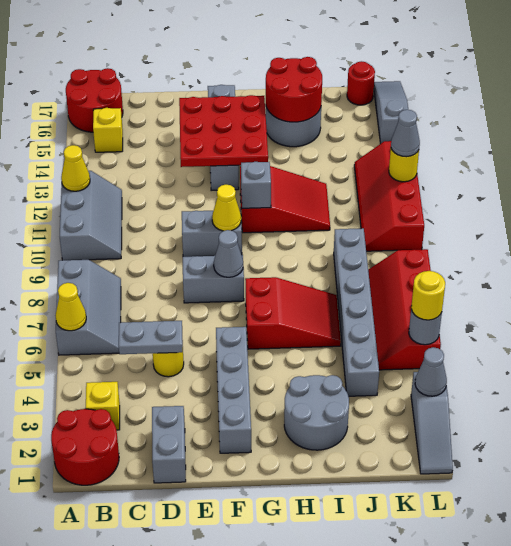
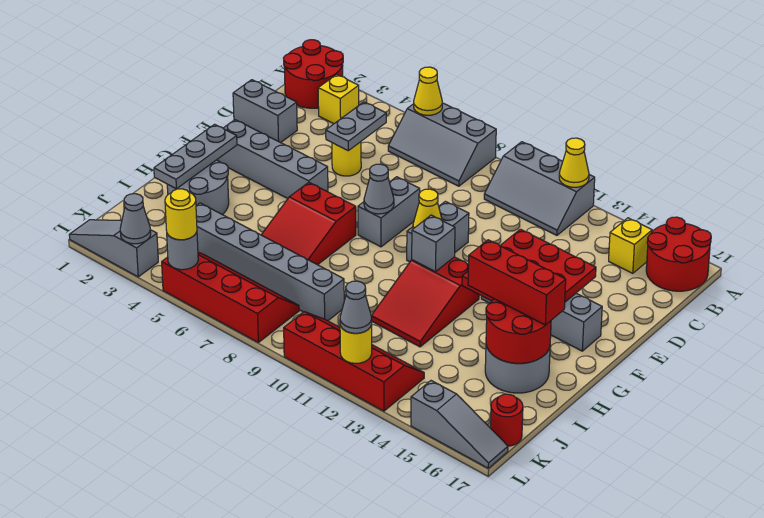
none -> grey 1x3 plate [154,124,237,189]
none -> red 1x3 brick [468,240,566,325]

